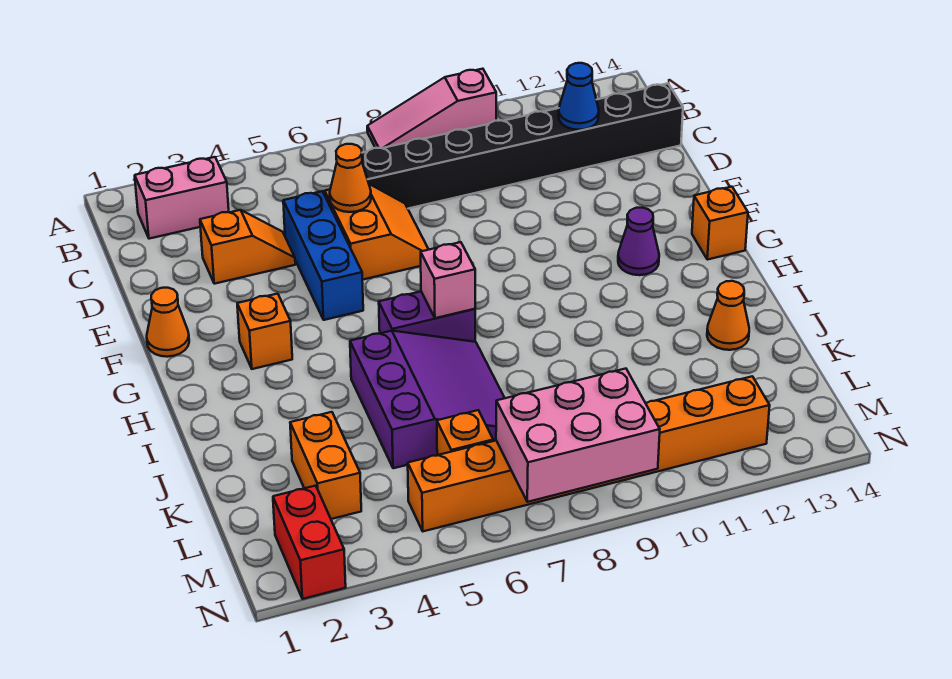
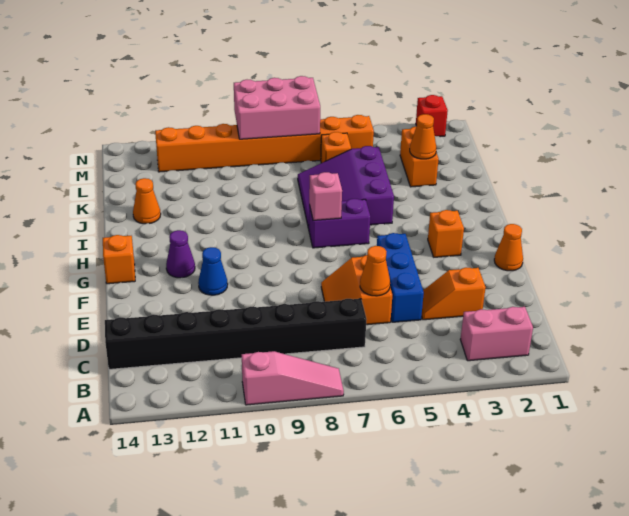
blue 1x1 cone [559,63,599,130] -> blue 1x1 cone moved to [198,247,228,295]
none -> orange 1x1 cone [410,114,436,159]
red 1x2 brick [273,486,346,599] -> red 1x1 brick [416,95,448,137]

